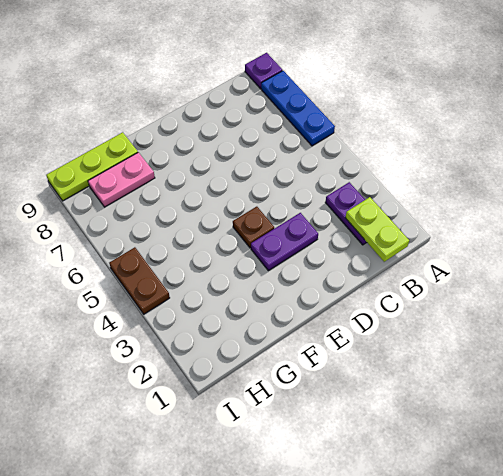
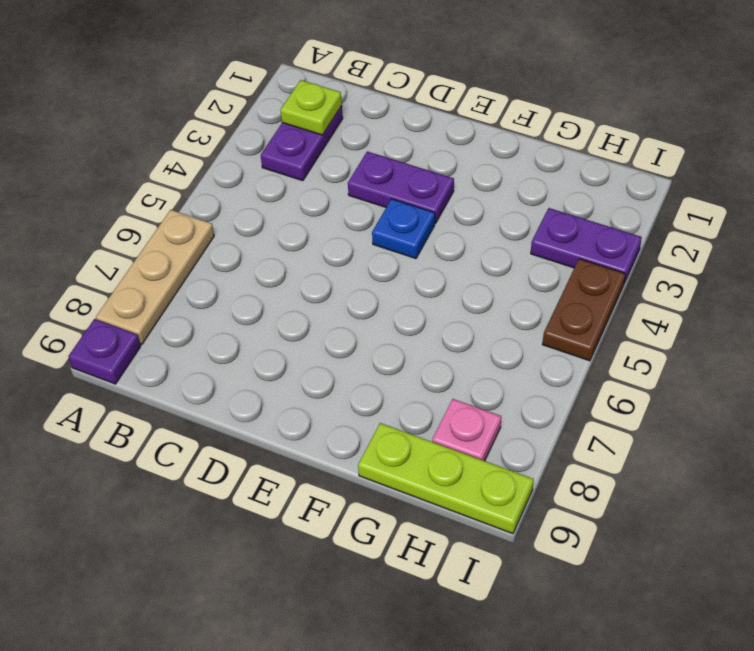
blue 1x3 plate [261,71,335,146] -> tan 1x3 plate [96,210,214,344]
lime 1x2 plate [345,197,409,262] -> lime 1x1 plate [281,80,342,135]
brown 1x1 plate [233,207,274,248] -> blue 1x1 plate [372,199,435,259]
pink 1x2 plate [88,152,155,207] -> pink 1x1 plate [432,399,501,461]
none -> purple 1x2 plate [531,208,642,283]

